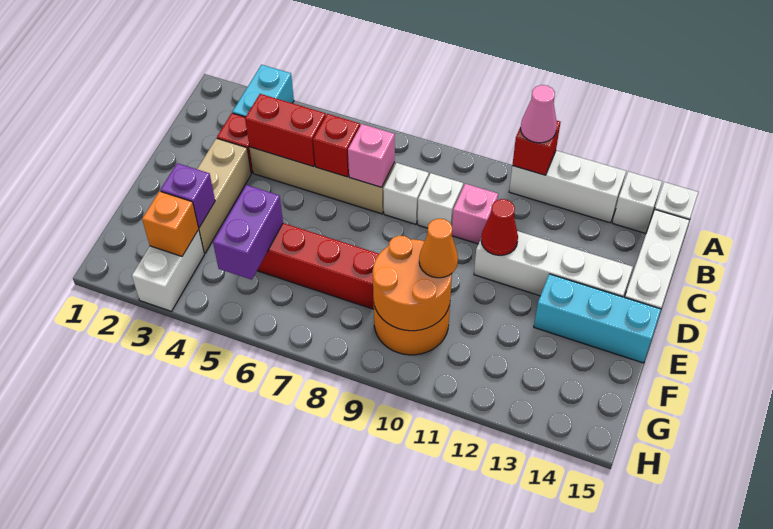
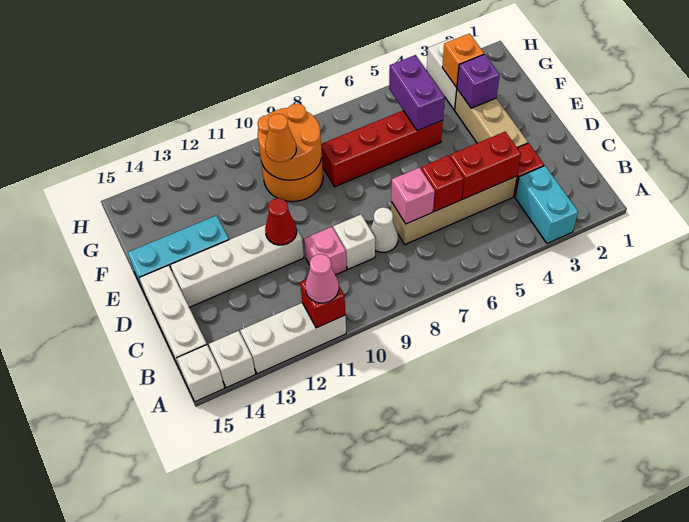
white 1x1 brick [383,163,429,224] -> white 1x1 cone [370,207,398,252]

